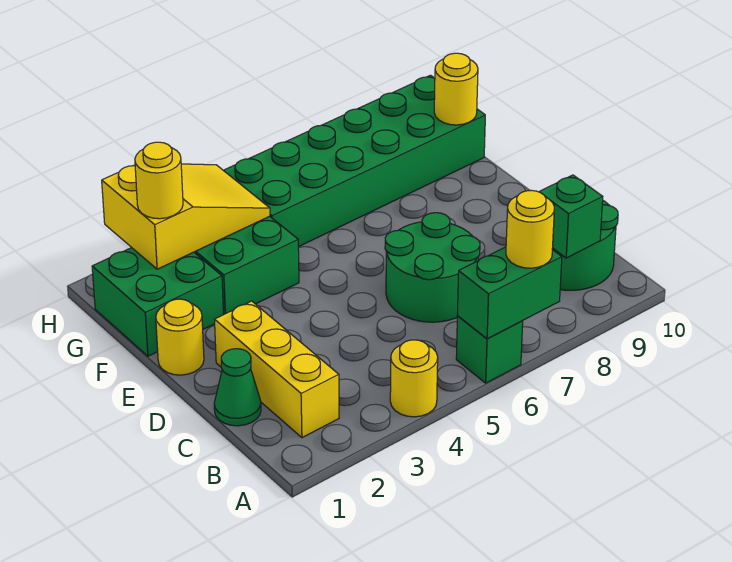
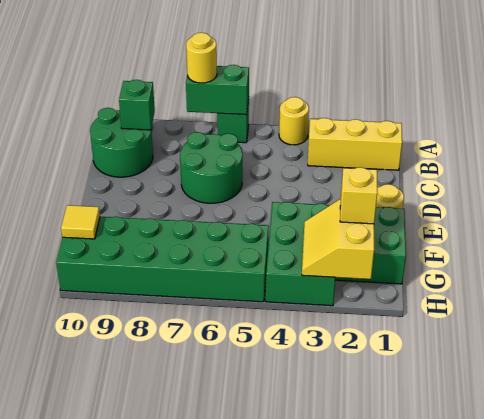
yellow 1x3 brick [214,301,339,438] -> yellow 1x3 brick turned to [308,118,402,170]
green 1x1 cone [214,349,261,426] -> none
yellow 2x3 slope [102,164,270,269] -> yellow 2x2 slope [302,199,374,279]
yellow 1x1 round brick [135,142,183,219] -> yellow 1x1 brick [340,167,377,224]
yellow 1x1 round brick [434,53,478,125] -> yellow 1x1 tile [61,205,100,239]

